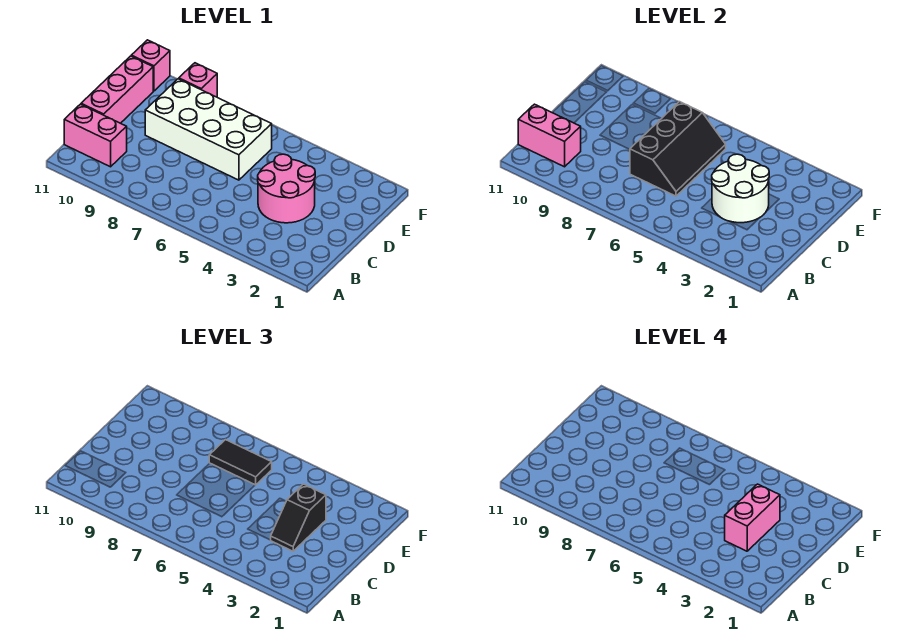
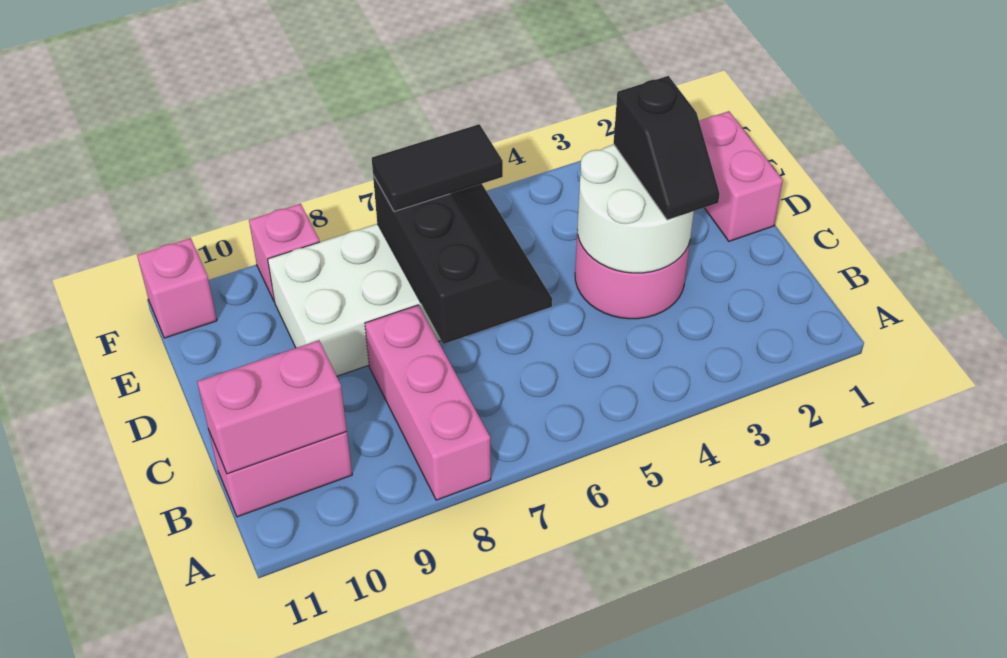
pink 1x2 brick [725,484,780,551] -> pink 1x2 brick moved to [699,111,783,241]
pink 1x3 brick [81,56,153,123] -> pink 1x3 brick moved to [365,305,491,500]

